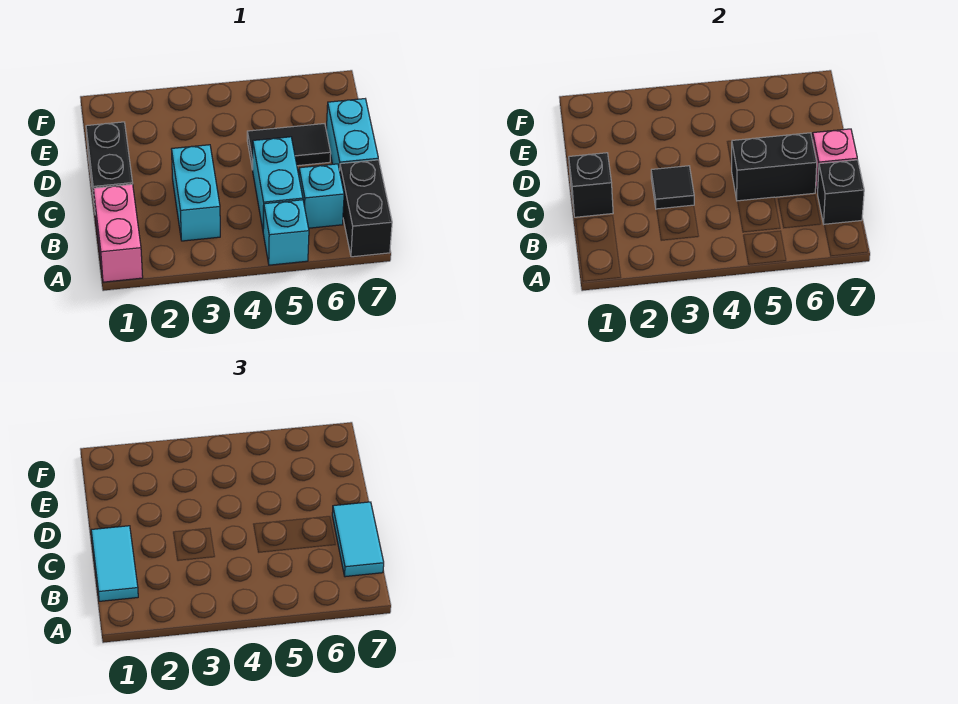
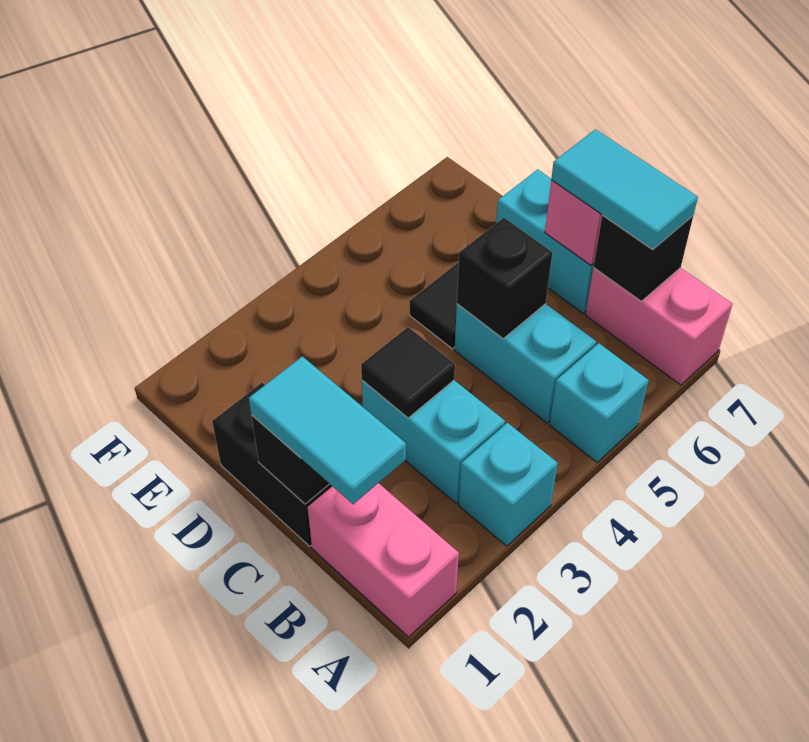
black 1x2 brick [340,160,392,257] -> pink 1x2 brick [586,268,733,385]
cyan 1x1 brick [299,164,344,228] -> cyan 1x1 brick moved to [459,423,558,546]
black 1x2 brick [731,133,817,201] -> black 1x1 brick [457,218,552,339]

